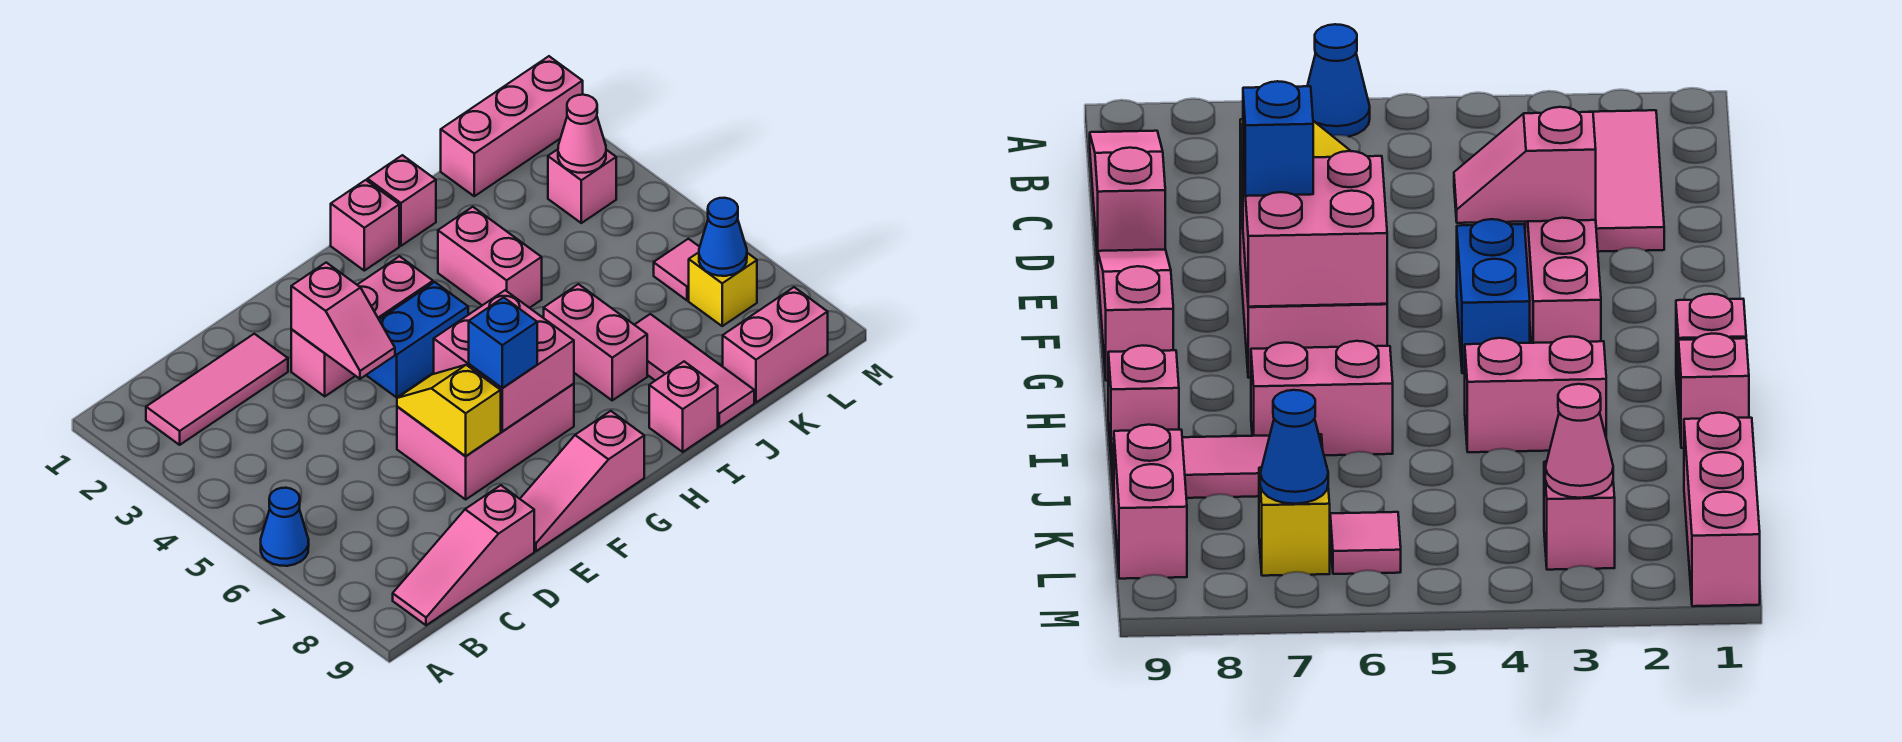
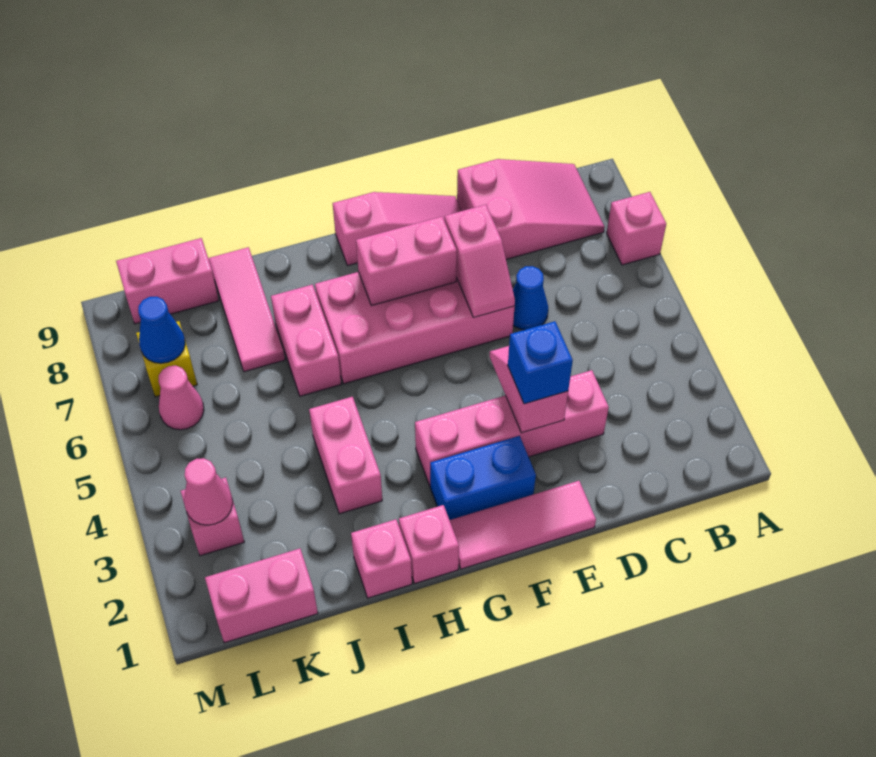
blue 1x1 cone [261,488,309,566] -> blue 1x1 cone moved to [513,266,548,330]
pink 1x3 tile [146,334,288,445] -> pink 1x3 tile moved to [450,481,596,569]
pink 1x3 slope [393,485,534,625] -> pink 2x3 slope [457,159,605,259]
pink 1x3 brick [291,256,433,396] -> pink 1x4 brick [415,370,609,486]
pink 2x3 brick [397,384,574,499] -> pink 2x4 brick [315,272,515,384]
yellow 1x2 slope [397,365,501,456] -> pink 1x2 slope [444,205,515,317]
blue 1x2 brick [366,282,468,397] -> blue 1x2 brick moved to [430,436,536,520]
pink 2x2 brick [434,290,574,432] -> pink 1x2 brick [356,217,457,306]
blue 1x1 brick [469,297,537,388] -> blue 1x1 brick moved to [508,321,573,404]
pink 1x1 brick [649,362,718,452] -> pink 1x1 brick moved to [607,192,666,265]
pink 1x3 brick [441,56,583,196] -> pink 1x2 brick [205,549,318,643]
pink 1x1 tile [654,239,700,300] -> pink 1x1 cone [159,366,204,430]

